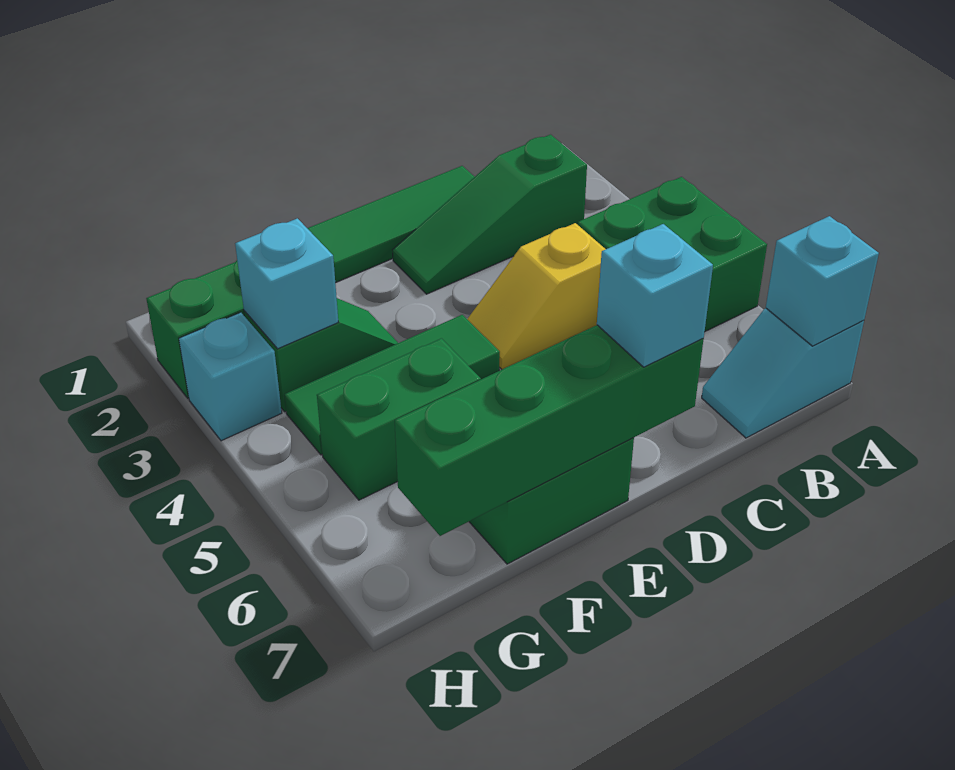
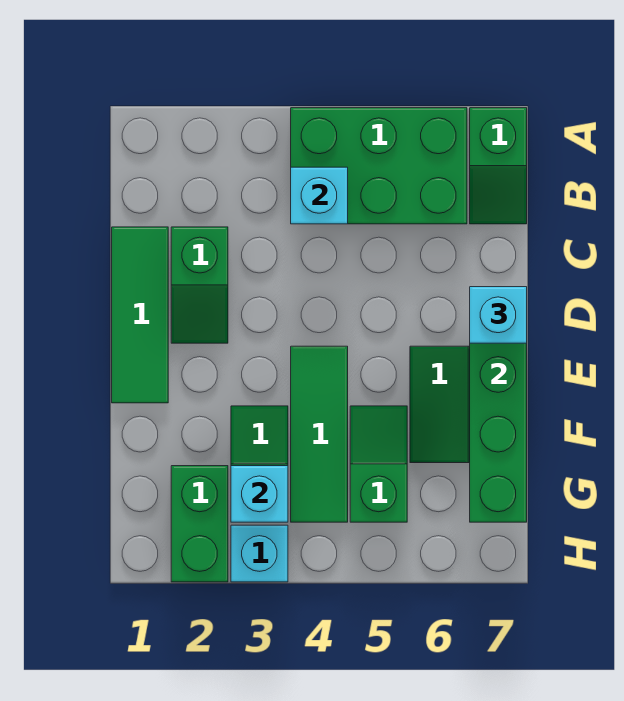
green 2x2 brick [578,177,767,331] -> green 2x3 brick [291,108,467,224]
cyan 1x2 slope [702,308,864,438] -> green 1x2 slope [470,108,527,224]
cyan 1x1 brick [766,216,879,346] -> cyan 1x1 brick moved to [291,167,348,224]
green 1x3 slope [393,135,587,294] -> green 1x2 slope [171,227,228,343]
yellow 1x2 slope [467,223,606,369] -> none
green 1x2 brick [317,338,481,500] -> green 1x2 slope [350,406,407,522]

